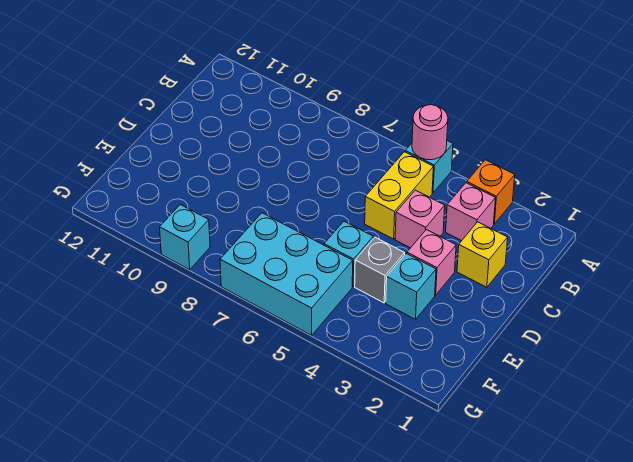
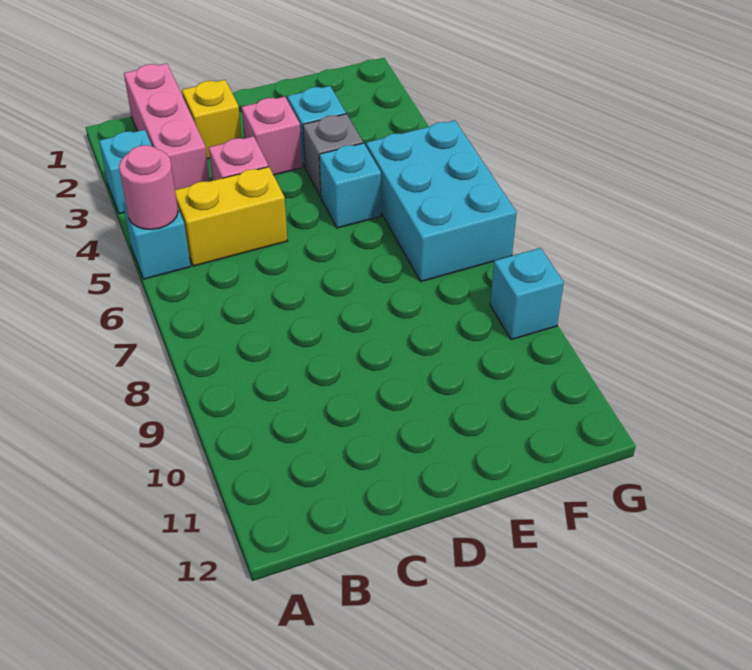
orange 1x1 brick [467,160,515,224] -> cyan 1x1 brick [99,130,152,214]
pink 1x1 brick [446,183,496,241] -> pink 1x3 brick [124,63,210,190]

